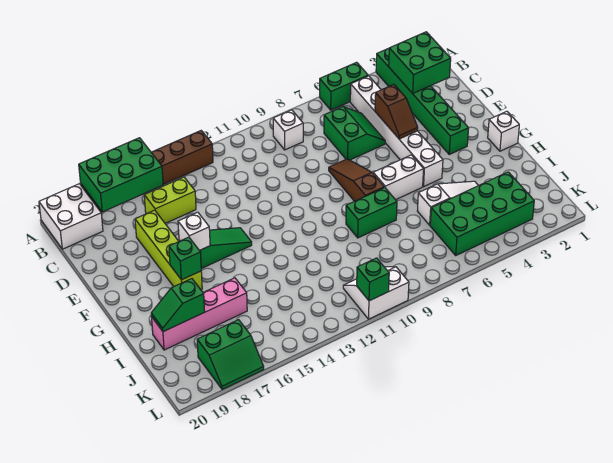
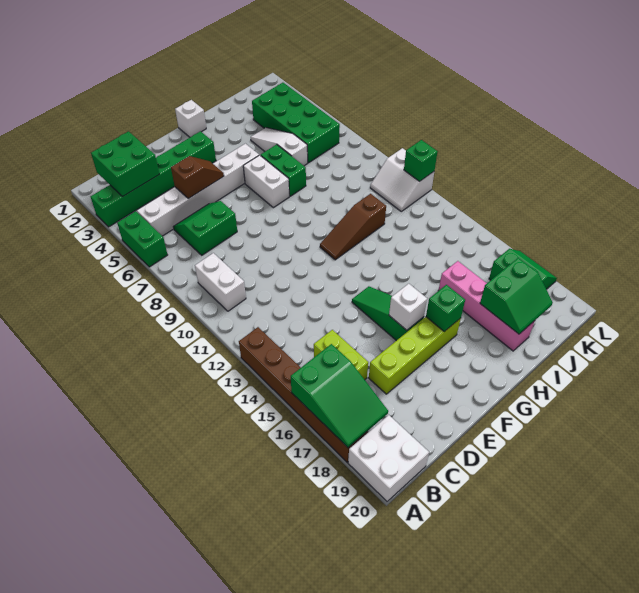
green 2x3 brick [79,138,163,212] -> green 2x3 slope [291,344,388,448]
white 1x1 brick [273,110,303,150] -> white 1x2 brick [195,253,246,311]
brown 1x3 slope [329,159,384,201] -> brown 1x3 slope moved to [320,194,386,260]
green 1x2 brick [346,188,397,238] -> green 1x2 brick moved to [261,144,306,196]
green 1x2 slope [151,279,205,332] -> green 2x2 slope [480,258,553,334]

